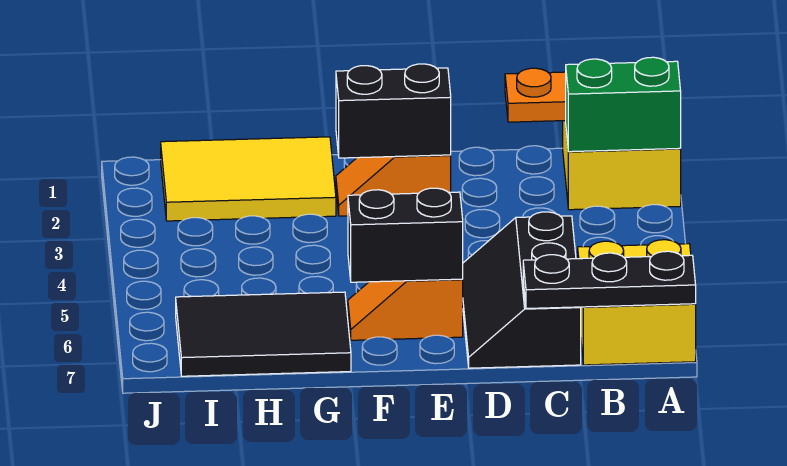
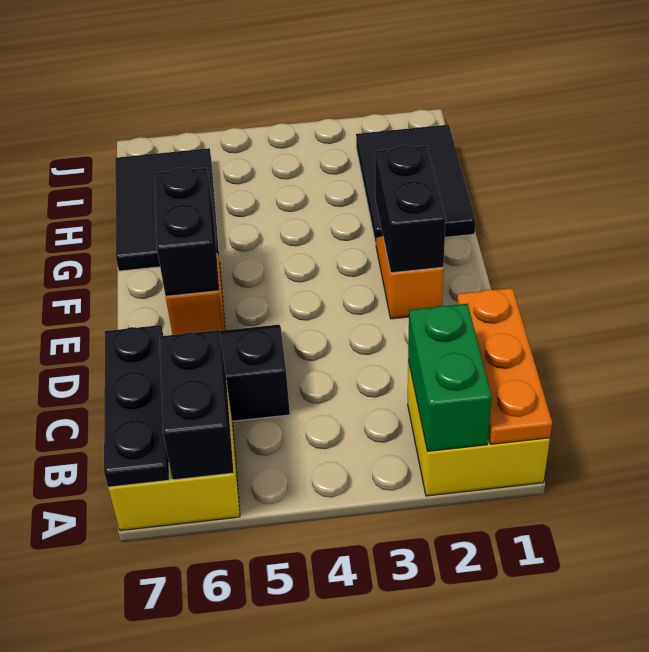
none -> black 1x2 brick [160,330,234,480]
yellow 2x3 tile [161,137,336,221] -> black 2x3 tile [356,125,476,243]

